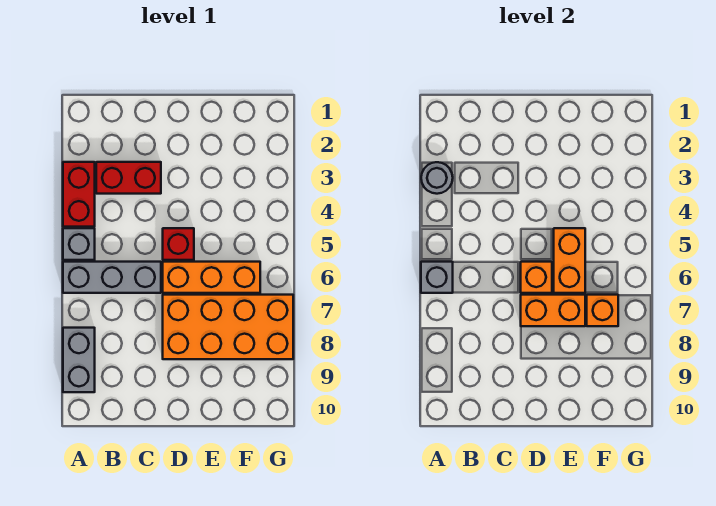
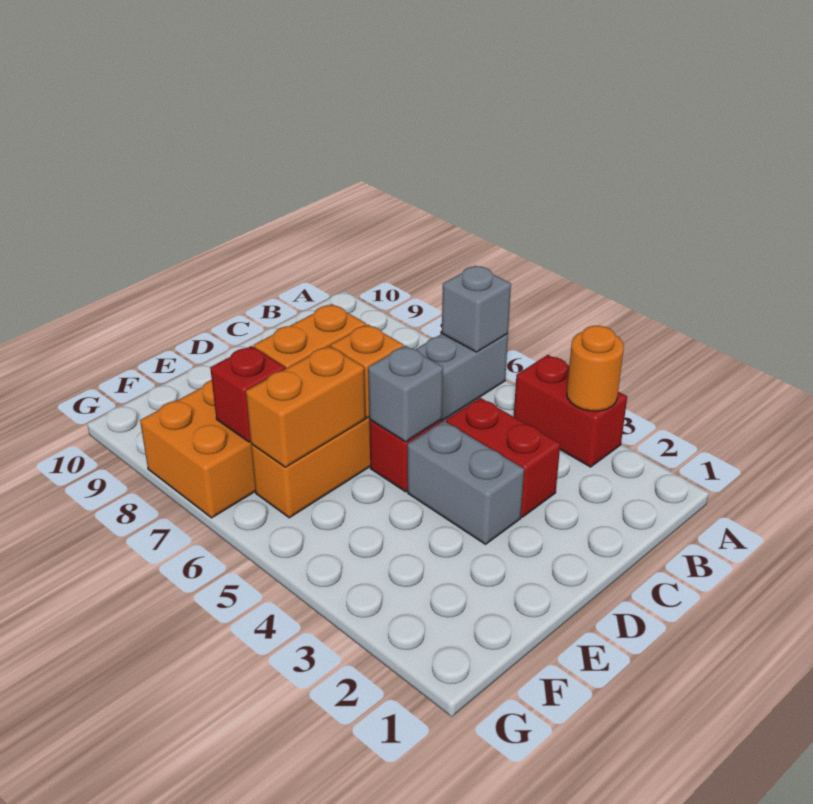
grey 1x1 round brick [421,162,453,194] -> orange 1x1 round brick [567,326,624,411]
grey 1x1 brick [63,228,95,260] -> grey 1x1 brick moved to [368,346,443,442]
grey 1x2 brick [63,328,95,392] -> grey 1x2 brick moved to [408,421,524,544]
red 1x2 brick [96,162,161,194] -> red 1x2 brick turned to [446,398,560,517]
orange 1x2 brick [554,228,585,293] -> orange 1x2 brick turned to [246,346,366,467]
orange 1x1 brick [587,295,618,326] -> red 1x1 brick [210,346,285,442]

